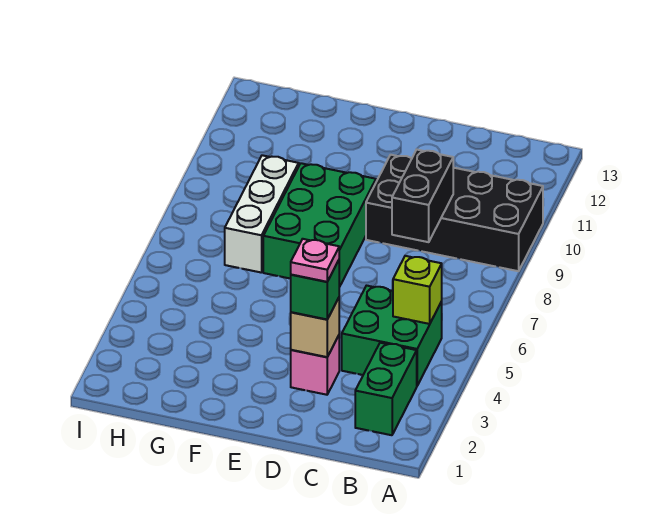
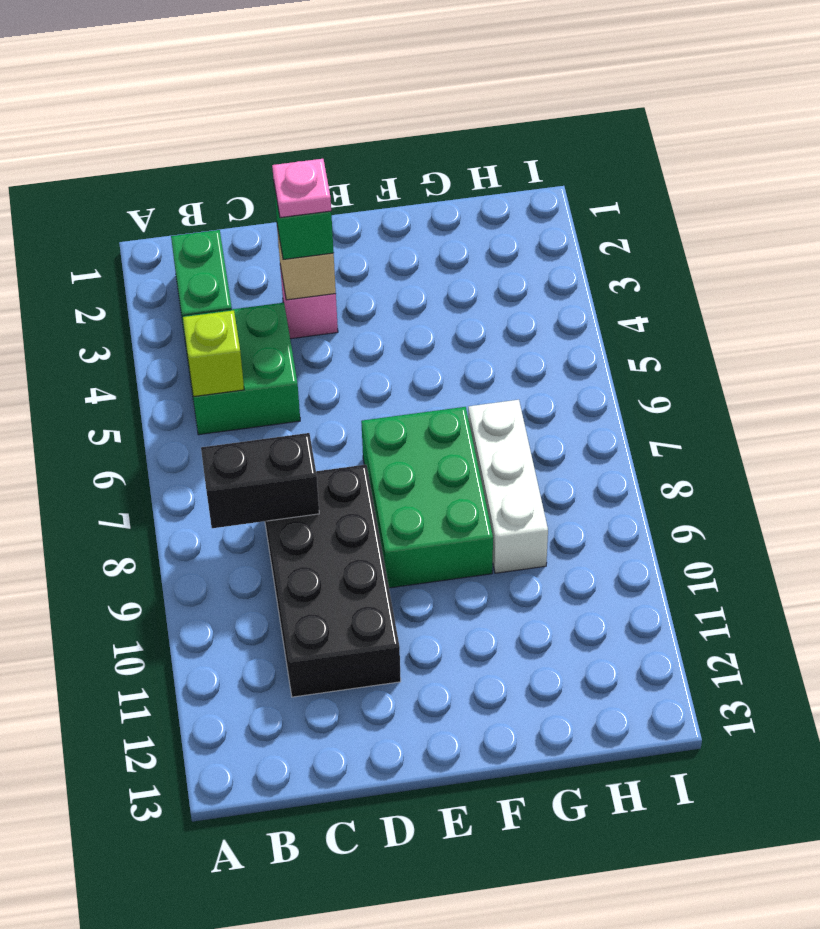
black 2x4 brick [366,155,543,271] -> black 2x4 brick turned to [265,465,401,697]
black 1x2 brick [392,150,453,242] -> black 1x2 brick turned to [201,433,319,528]

